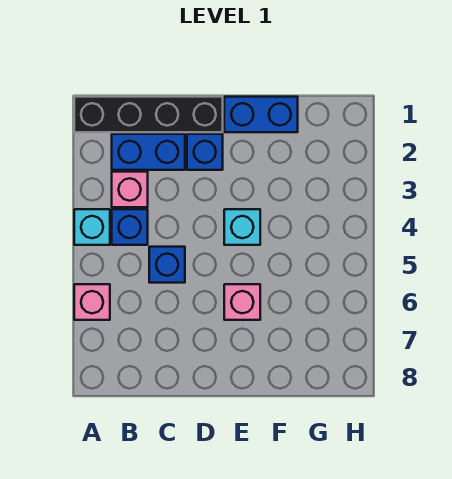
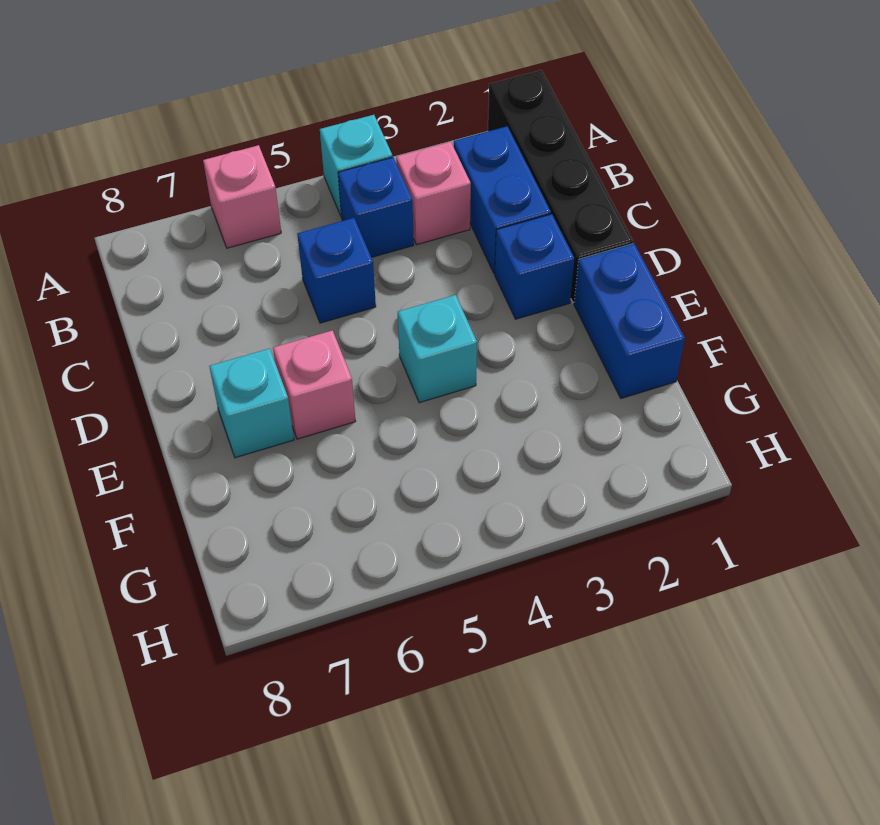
none -> cyan 1x1 brick [209,348,294,458]

